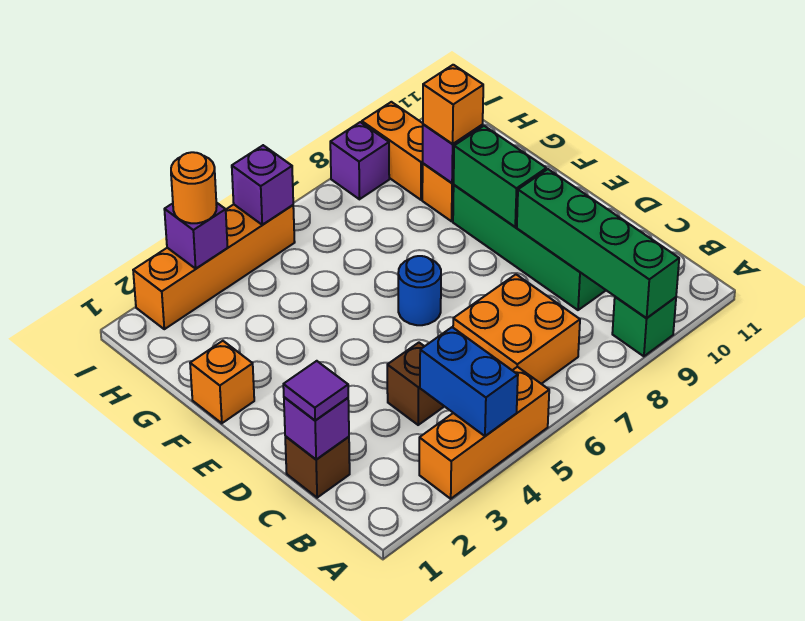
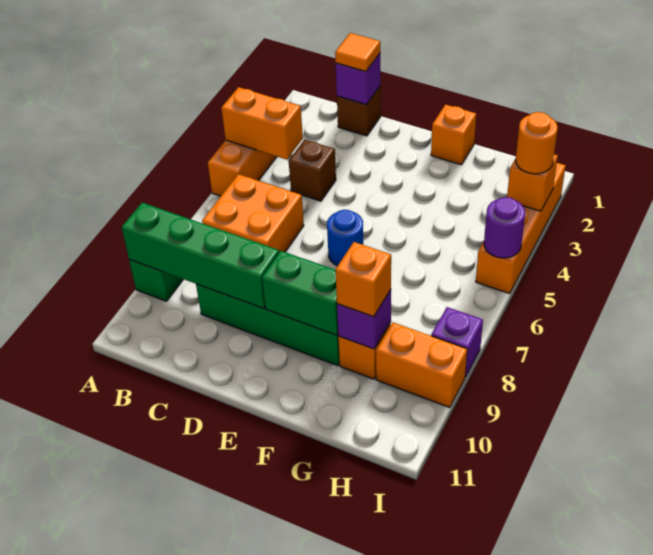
blue 1x2 brick [420,327,518,436] -> orange 1x2 brick [221,87,303,160]
purple 1x1 tile [283,361,348,421] -> orange 1x1 tile [335,33,380,72]
purple 1x1 brick [164,202,228,269] -> orange 1x1 brick [507,154,558,211]
purple 1x1 brick [232,145,293,225] -> purple 1x1 round brick [484,197,525,258]

